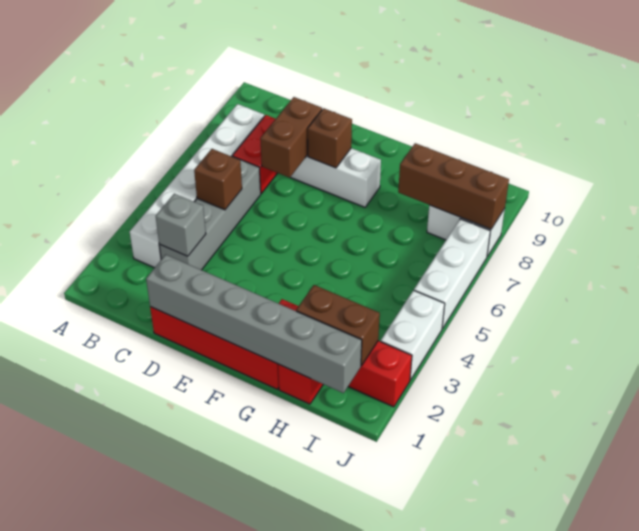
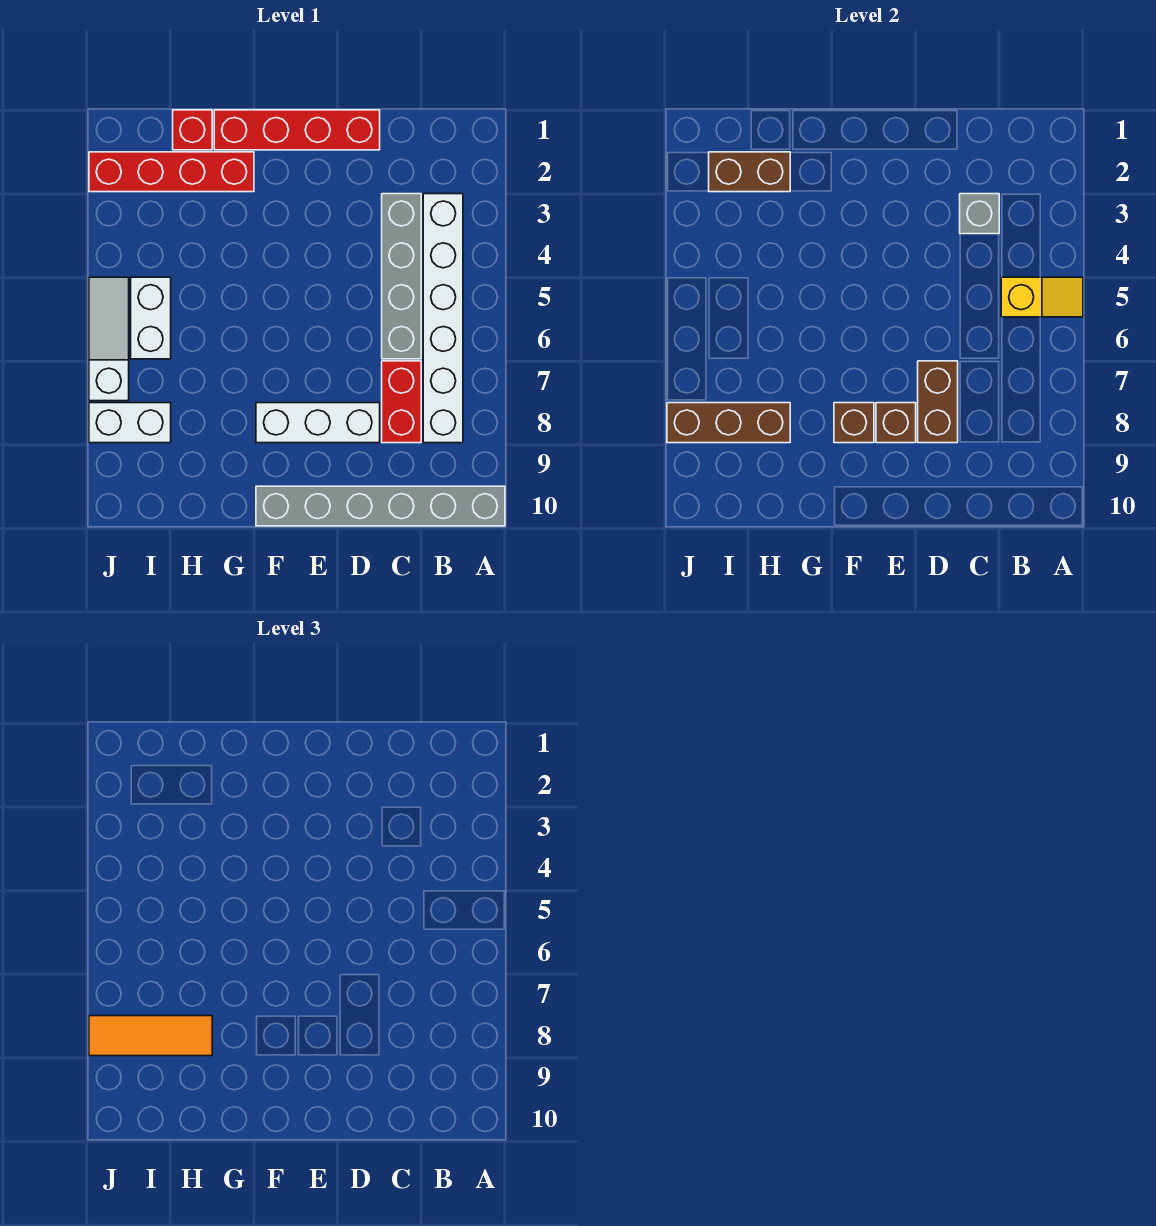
none -> yellow 1x2 slope [1001,277,1083,317]
brown 1x1 brick [194,149,242,210] -> brown 1x1 brick moved to [834,403,874,443]
grey 1x6 brick [146,255,362,393] -> grey 1x6 brick moved to [256,486,505,526]
none -> orange 1x3 tile [89,1016,212,1056]
white 1x2 brick [381,290,445,380] -> white 1x2 brick moved to [131,277,171,359]
white 1x3 brick [414,219,490,329] -> white 1x3 slope [89,277,129,401]

